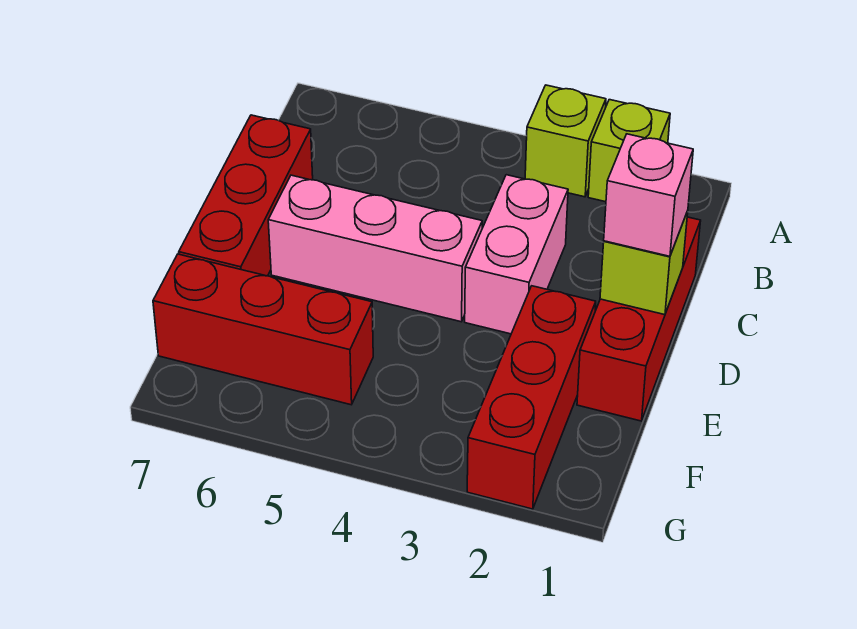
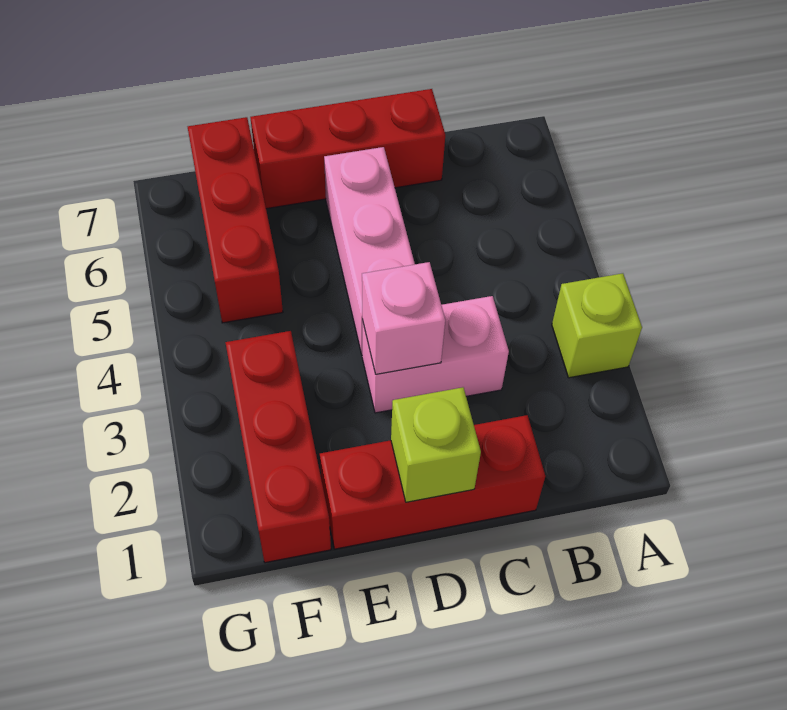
lime 1x1 brick [588,100,670,202] -> none
pink 1x1 brick [604,134,693,256] -> pink 1x1 brick moved to [362,262,445,374]
red 1x3 brick [467,286,596,509] -> red 1x3 brick turned to [225,331,331,563]

